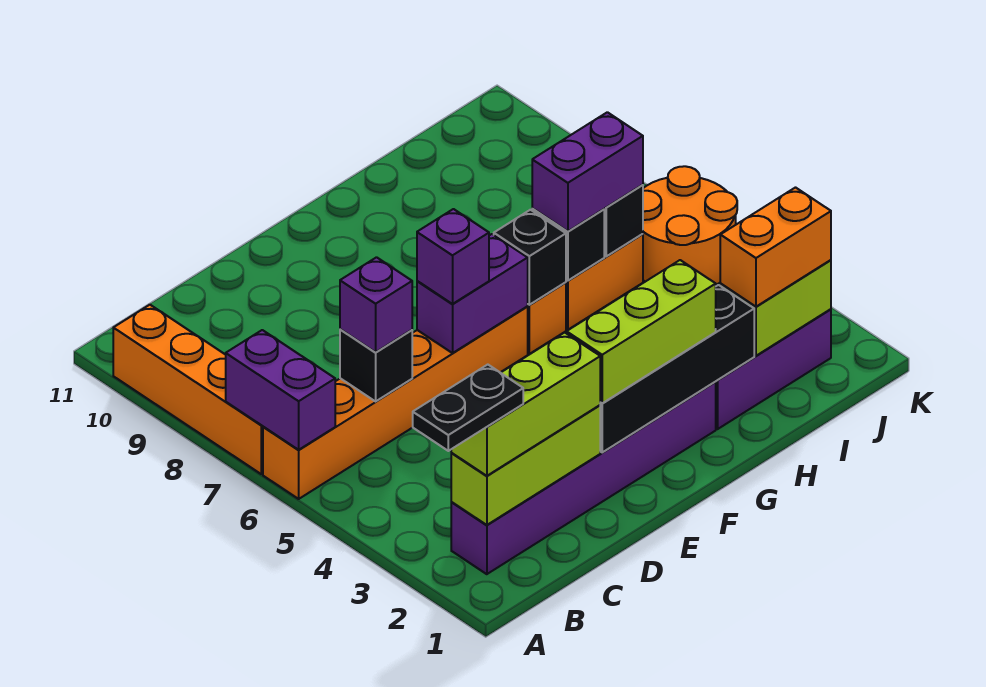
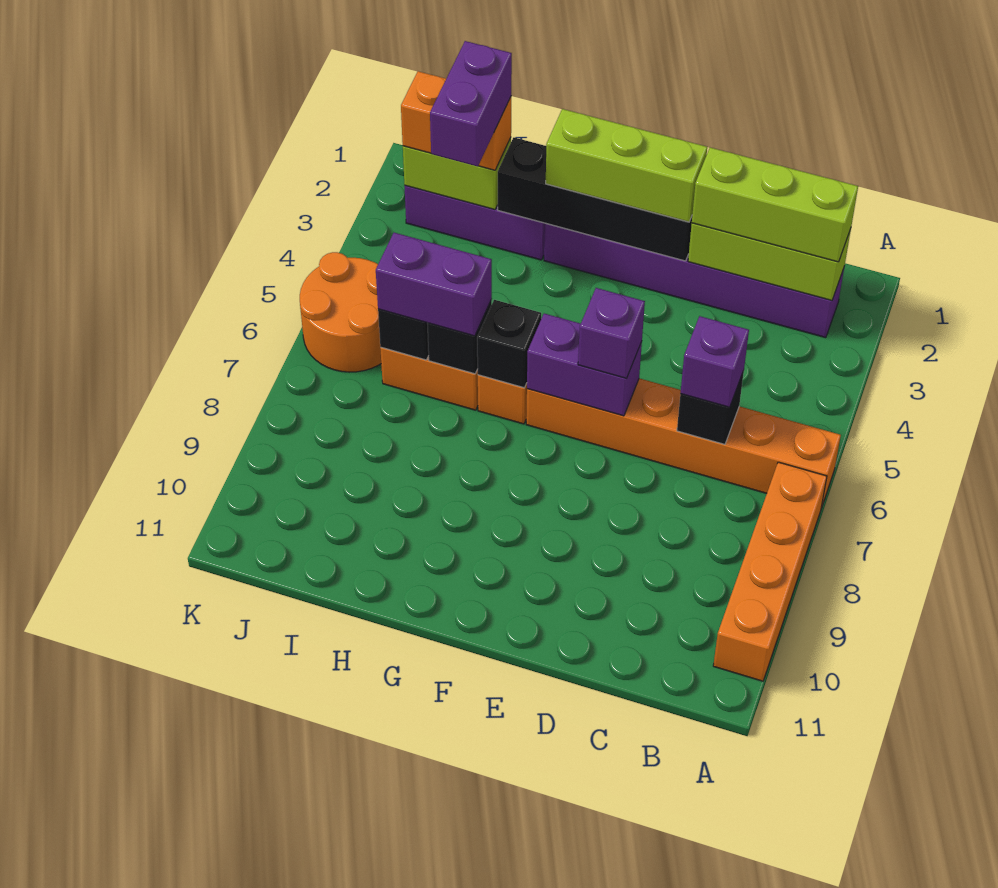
black 1x2 plate [413,365,523,451] -> none
purple 1x2 brick [226,330,335,450] -> purple 1x2 brick moved to [430,41,512,167]

